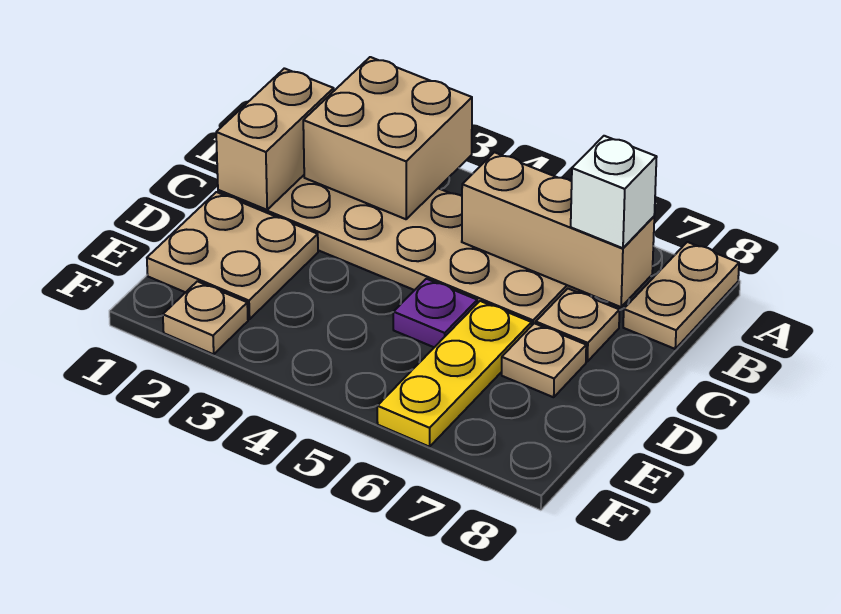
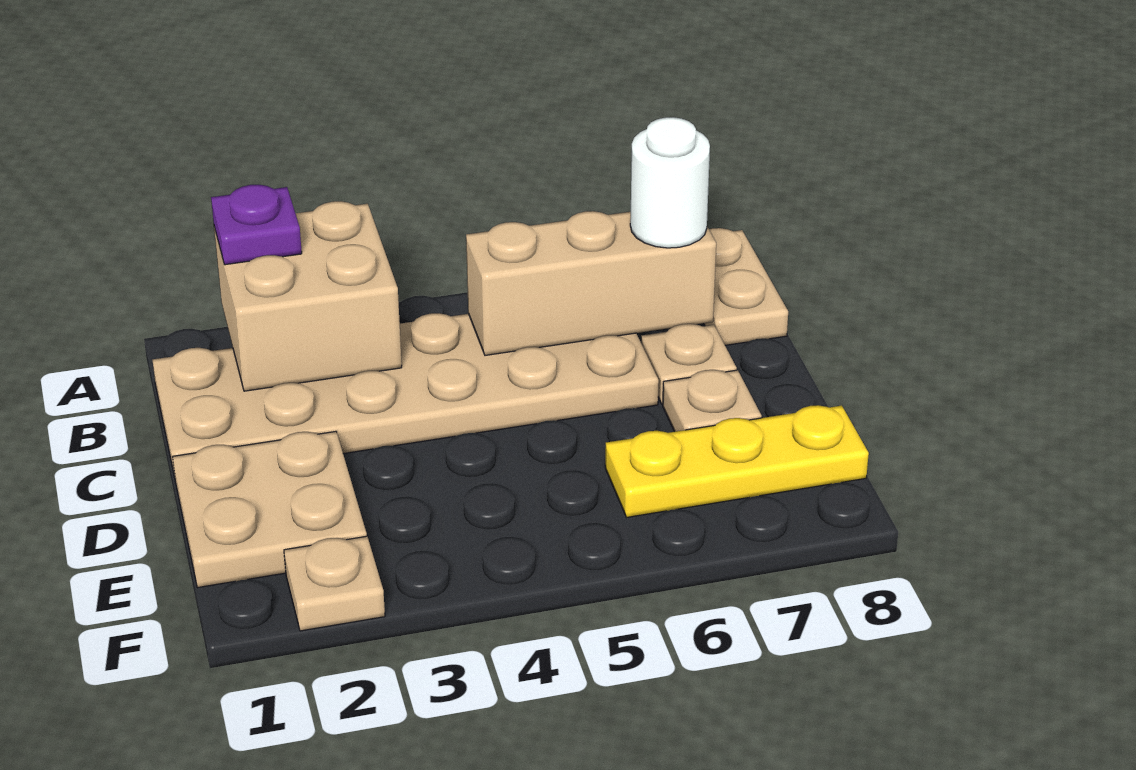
tan 1x2 brick [216,68,334,210] -> none
white 1x1 brick [571,136,657,248] -> white 1x1 round brick [630,117,710,248]
purple 1x1 plate [393,279,477,347] -> purple 1x1 plate moved to [211,185,302,265]
yellow 1x3 plate [377,301,532,447] -> yellow 1x3 plate turned to [605,405,869,517]

